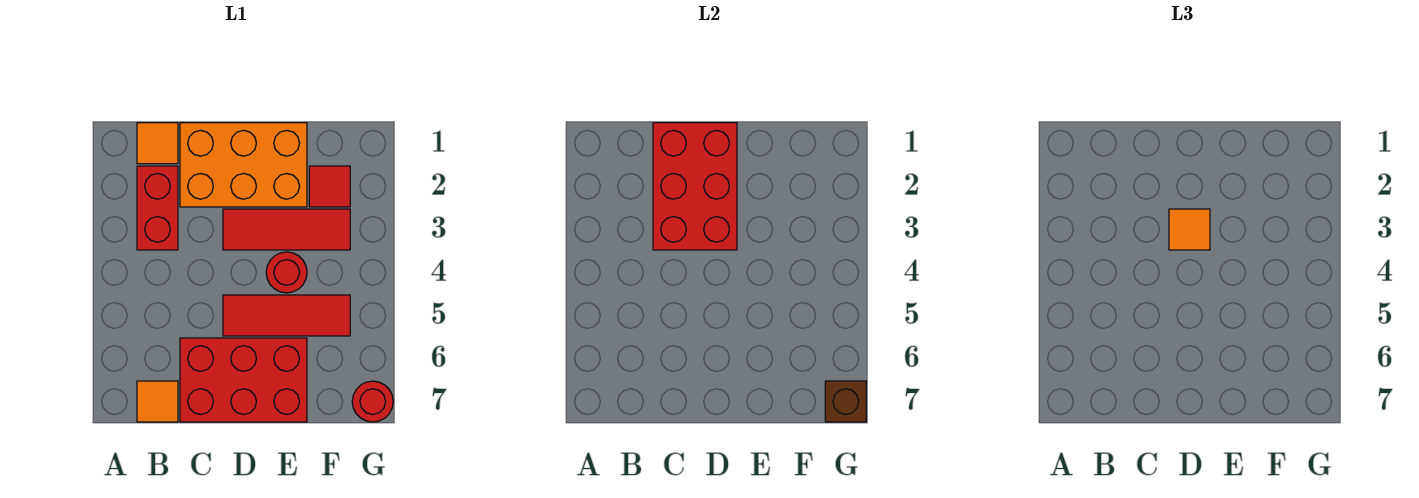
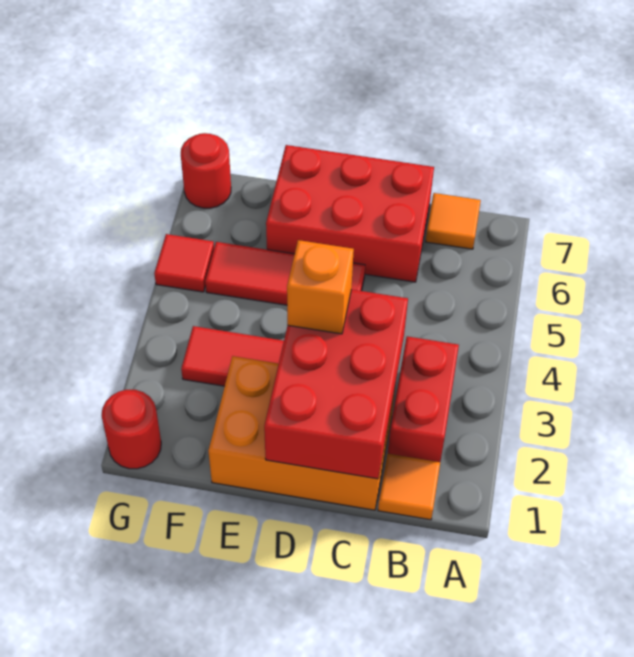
orange 1x1 tile [1169,209,1210,250] -> orange 1x1 brick [287,240,354,334]
red 1x1 round brick [266,252,307,293] -> red 1x1 round brick moved to [102,390,161,469]
red 1x1 tile [309,166,350,207] -> red 1x1 tile moved to [154,234,214,292]
brown 1x1 brick [825,381,866,422] -> none

